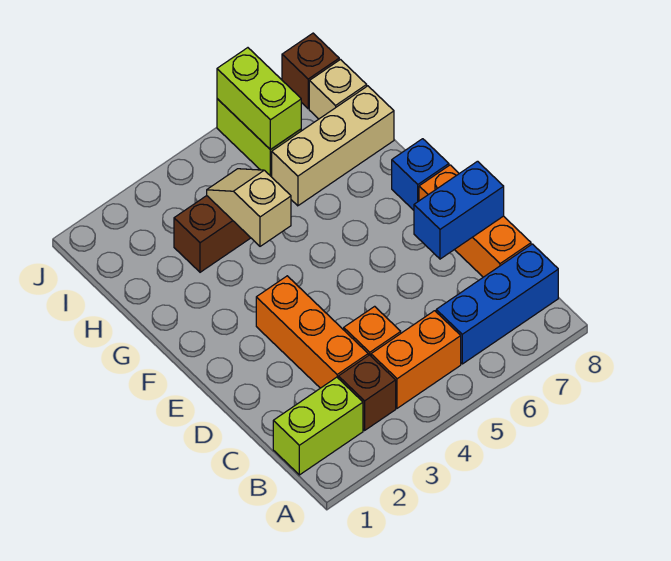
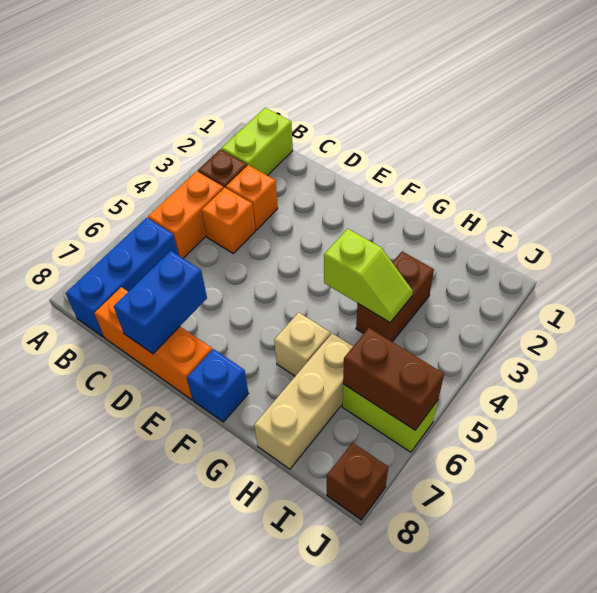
orange 1x3 brick [256,276,368,388] -> orange 1x1 brick [226,165,278,230]
tan 1x2 slope [207,169,291,246] -> lime 1x2 slope [324,229,413,322]
lime 1x2 brick [217,48,301,150] -> brown 1x2 brick [343,328,444,430]
tan 1x1 brick [309,60,367,119] -> tan 1x1 brick moved to [274,312,330,376]

